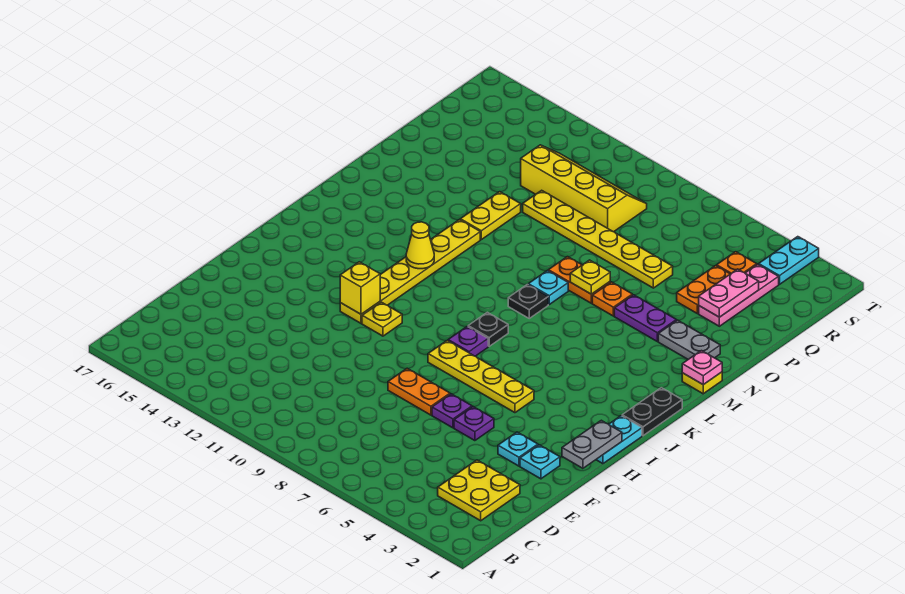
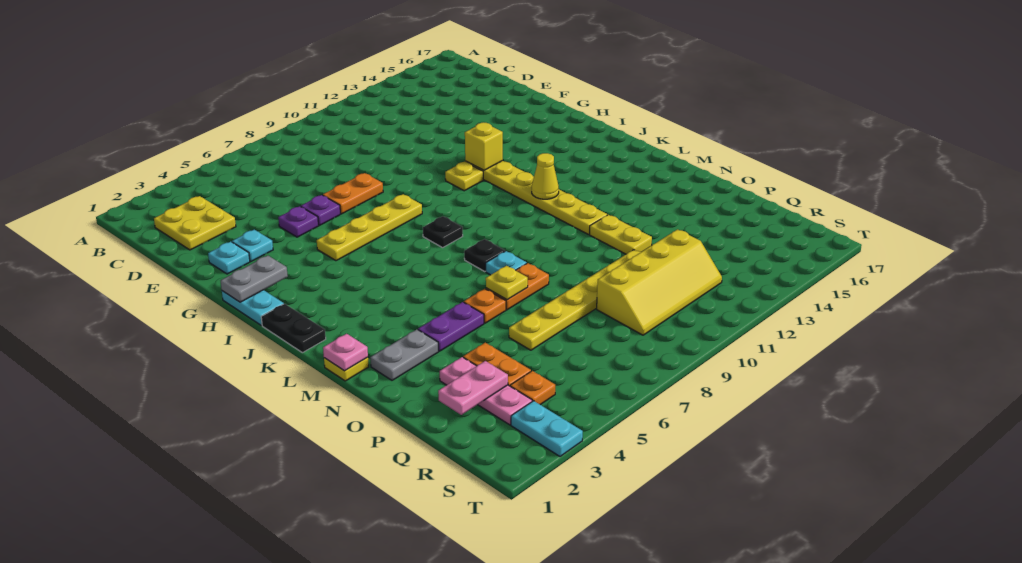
grey 1x2 plate [562,420,622,468] -> grey 1x2 plate turned to [221,256,288,302]
purple 1x1 plate [448,326,488,356] -> none
pink 1x2 plate [699,269,759,317] -> pink 1x2 plate turned to [438,361,508,415]

